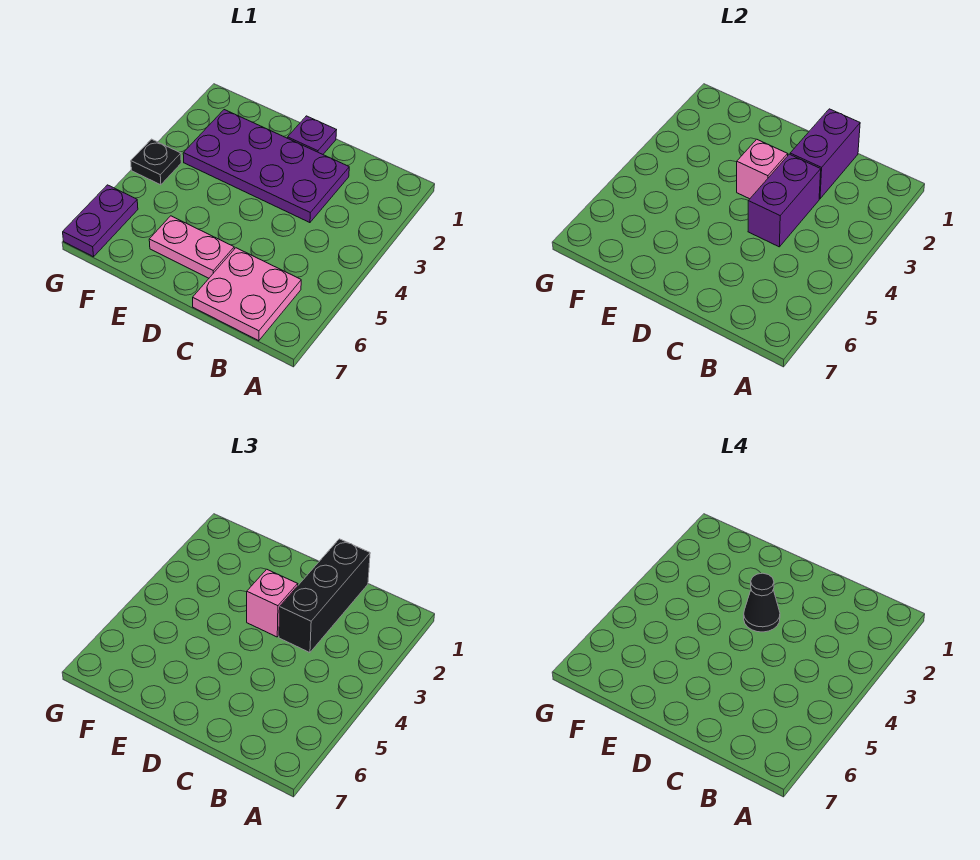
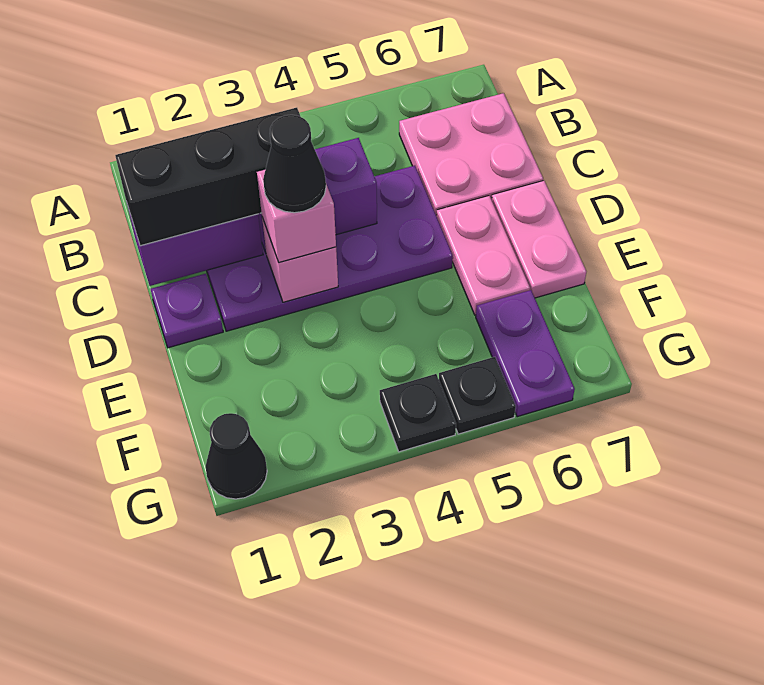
purple 2x4 plate [183,110,349,223] -> purple 2x4 plate turned to [206,166,453,331]
none -> pink 1x2 plate [492,181,586,298]
none -> black 1x1 cone [206,413,267,499]
none -> black 1x1 plate [439,357,516,434]
purple 1x2 plate [63,185,138,257] -> purple 1x2 plate turned to [476,290,575,417]

